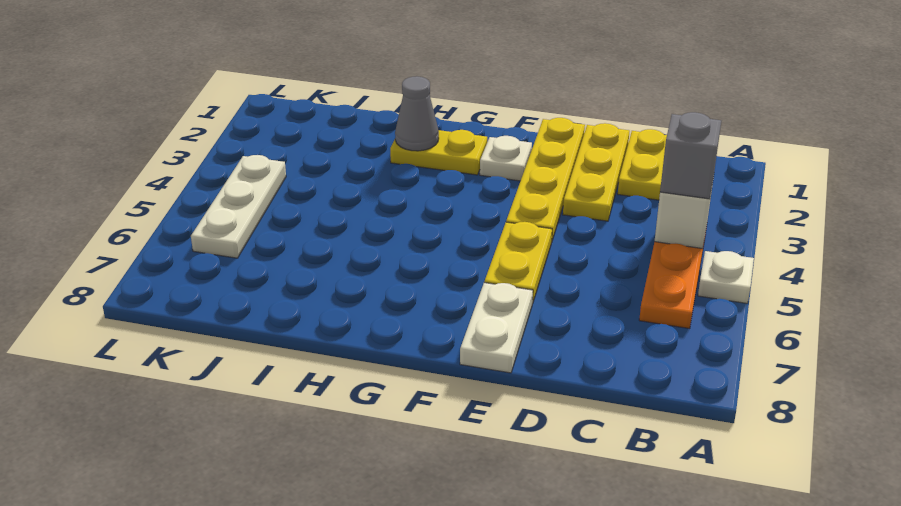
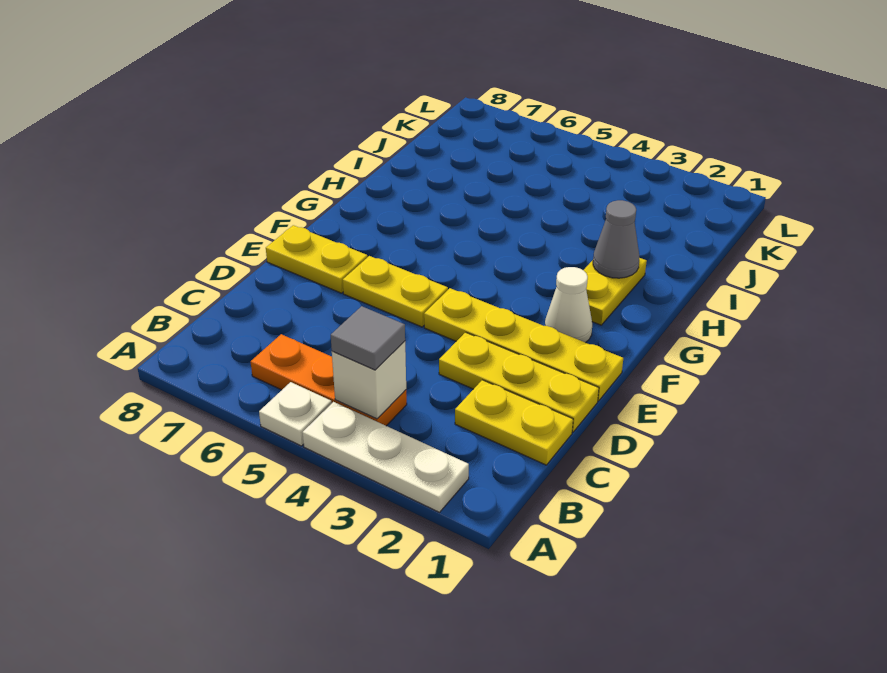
grey 1x1 brick [660,112,721,199] -> grey 1x1 tile [331,306,405,370]
white 1x2 plate [460,283,533,373] -> yellow 1x2 plate [266,225,368,293]
white 1x1 plate [480,136,532,181] -> white 1x1 cone [545,267,592,343]
white 1x3 plate [191,155,286,258] -> white 1x3 plate moved to [302,402,469,512]

